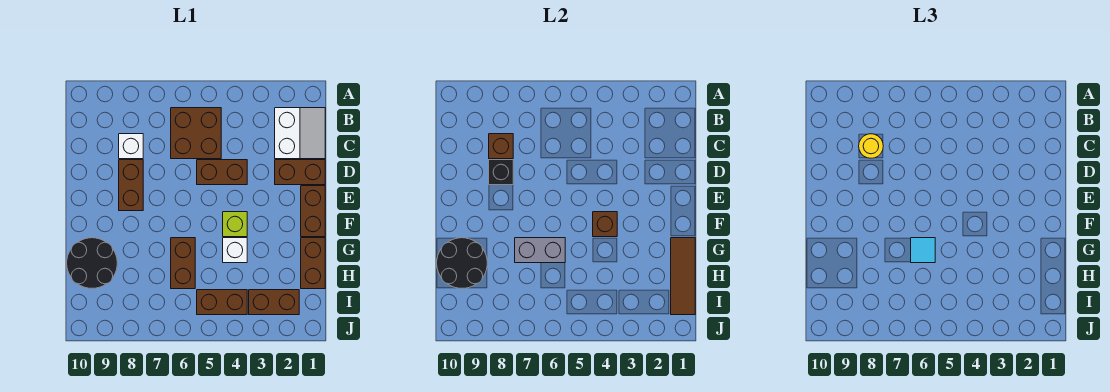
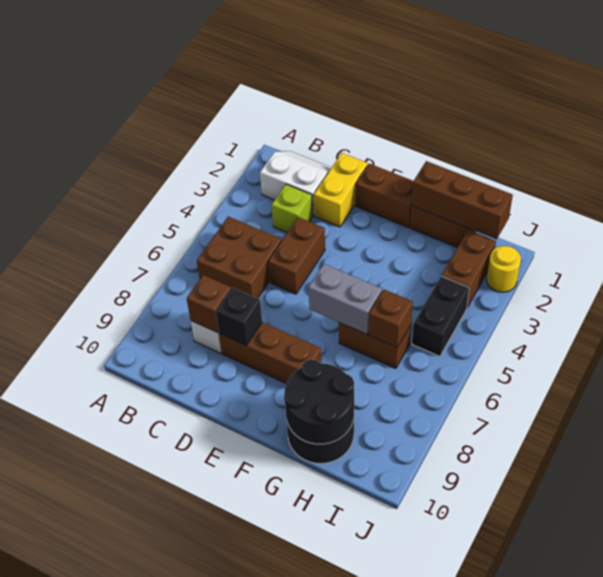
yellow 1x1 round brick [859,134,883,158] -> yellow 1x1 round brick moved to [487,246,521,292]
brown 1x2 brick [275,160,325,185] -> yellow 1x2 brick [314,153,368,227]
brown 1x2 brick [119,160,143,211] -> brown 1x3 brick [219,322,321,383]
lime 1x1 brick [223,212,247,237] -> lime 1x1 brick moved to [272,184,313,233]
brown 1x1 brick [593,212,617,237] -> brown 1x1 brick moved to [369,290,413,348]
brown 1x3 tile [671,238,695,315] -> brown 1x3 brick [411,161,513,239]
white 1x1 brick [223,238,247,263] -> none
grey 1x2 brick [515,238,565,263] -> grey 1x2 brick turned to [308,264,382,334]
cyan 1x1 tile [911,238,935,263] -> none
brown 1x2 brick [197,290,247,315] -> black 1x2 brick [412,276,469,356]

